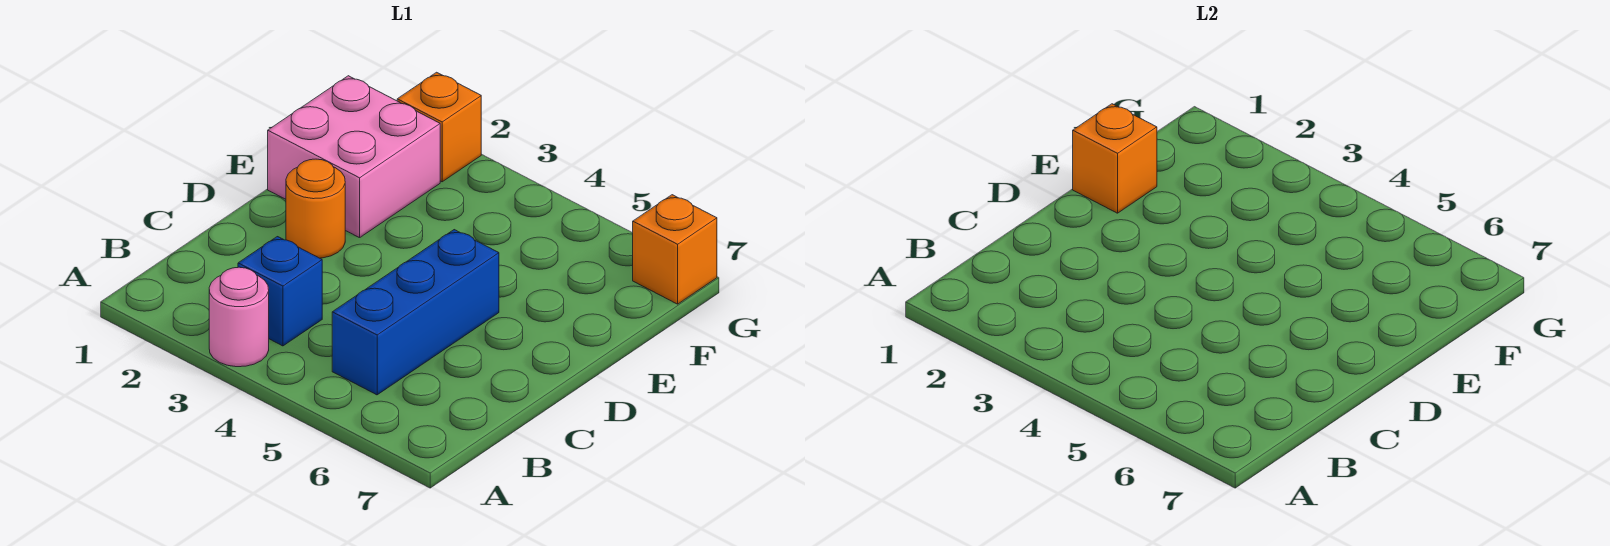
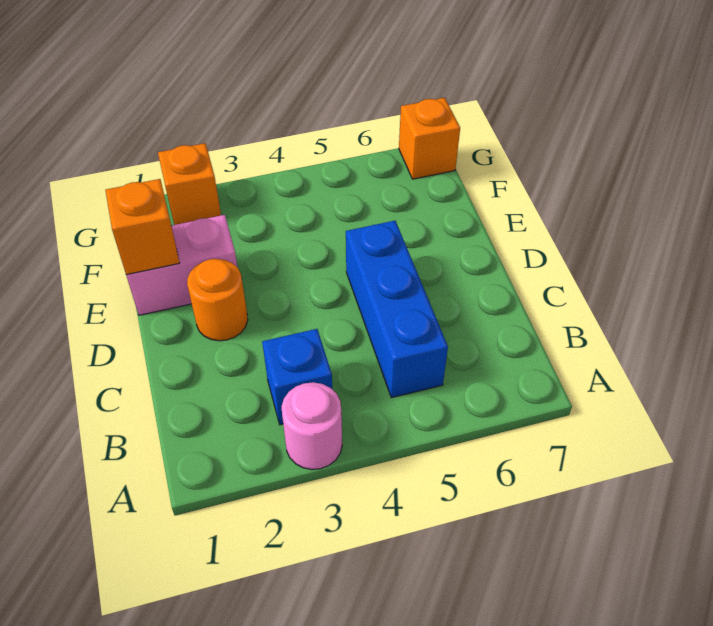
pink 2x2 brick [268,76,440,238] -> pink 1x2 brick [126,215,237,315]

